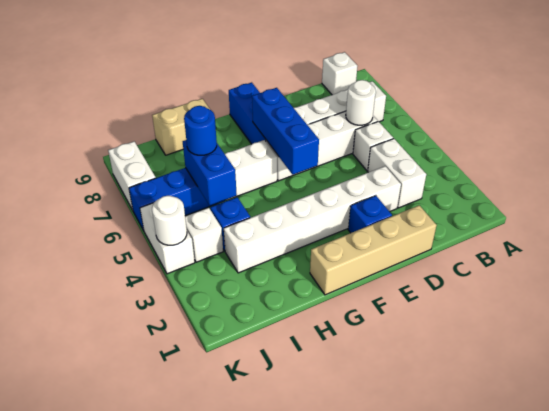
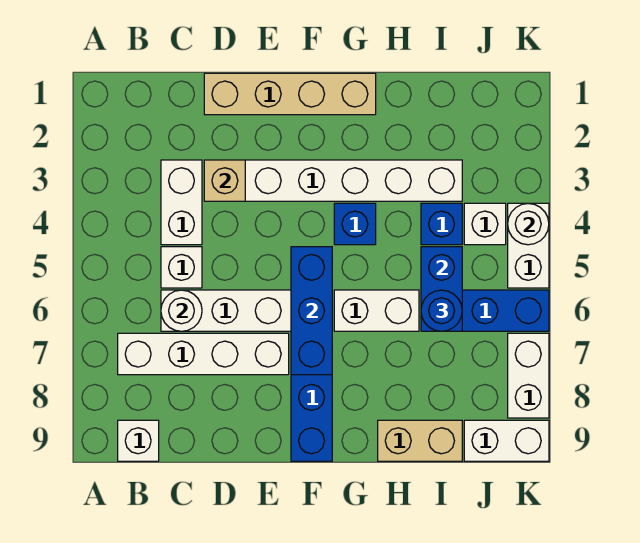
none -> tan 1x1 brick [204,160,245,201]
blue 1x1 brick [348,196,392,233] -> blue 1x1 brick moved to [334,203,376,245]
none -> white 1x2 brick [464,420,549,461]

